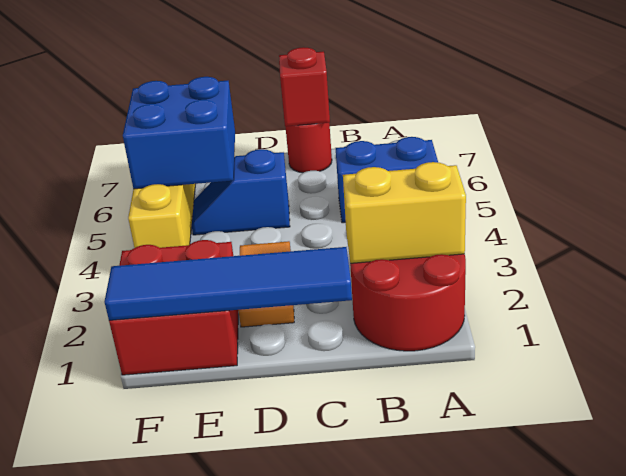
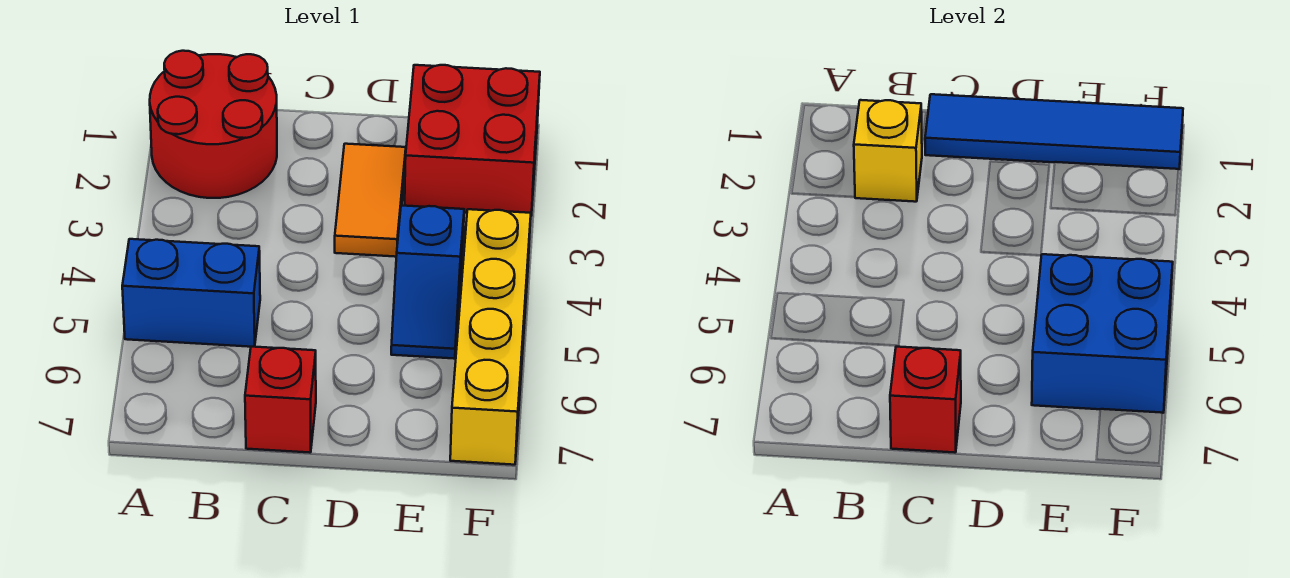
yellow 1x2 brick [343,162,466,263] -> yellow 1x1 brick [854,100,922,202]
red 1x1 round brick [285,123,332,173] -> red 1x1 brick [245,347,316,453]
blue 1x2 slope [192,149,290,235] -> blue 1x2 slope turned to [391,206,464,359]

